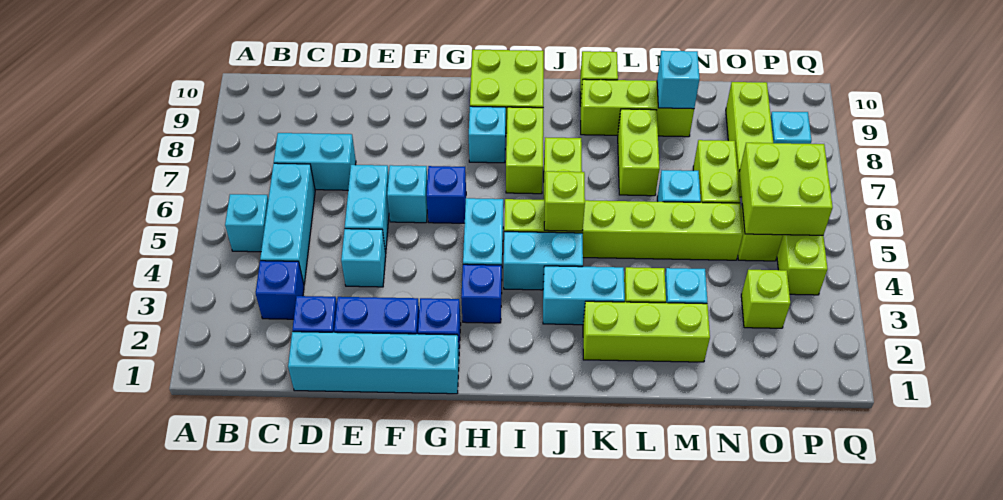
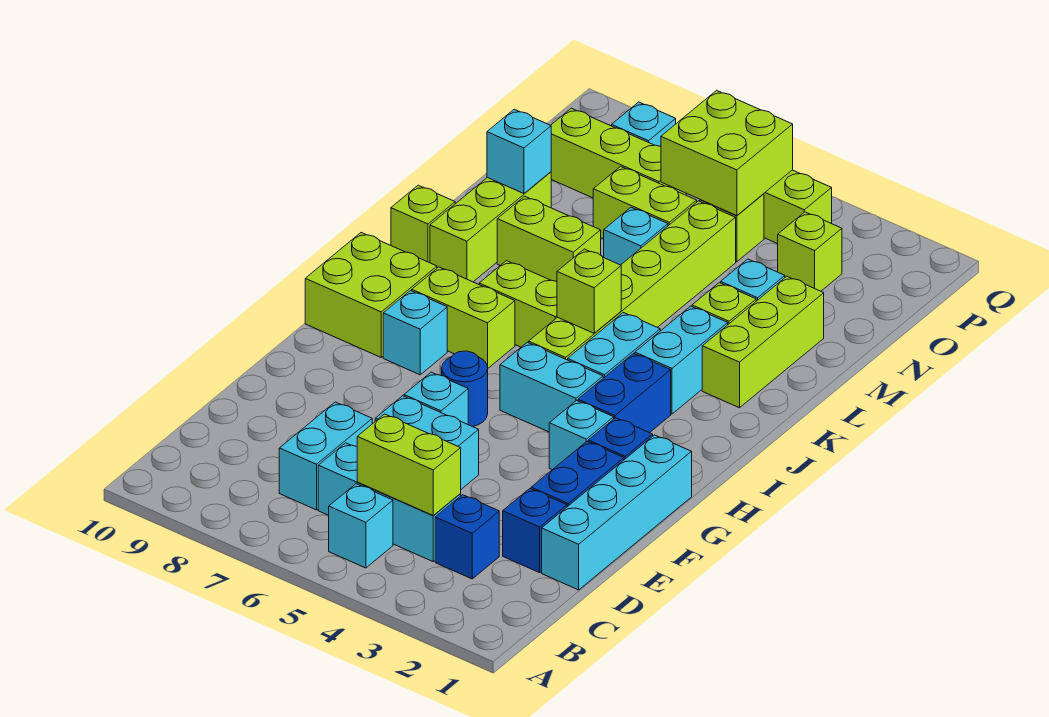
none -> lime 1x2 brick [357,414,461,516]
cyan 1x1 brick [341,229,386,287] -> cyan 1x1 brick moved to [549,400,614,470]
blue 1x1 brick [427,166,466,223] -> blue 1x1 round brick [442,351,488,427]
blue 1x1 brick [461,264,502,323] -> blue 1x2 brick [578,353,671,433]

